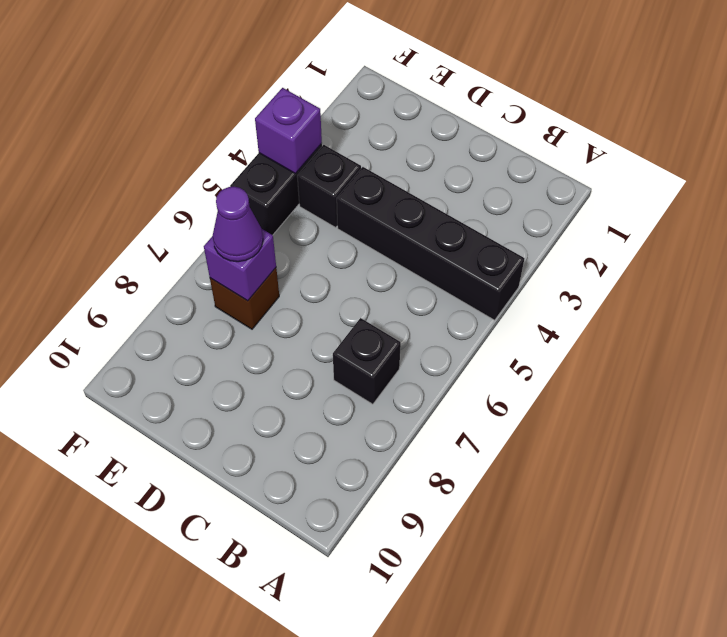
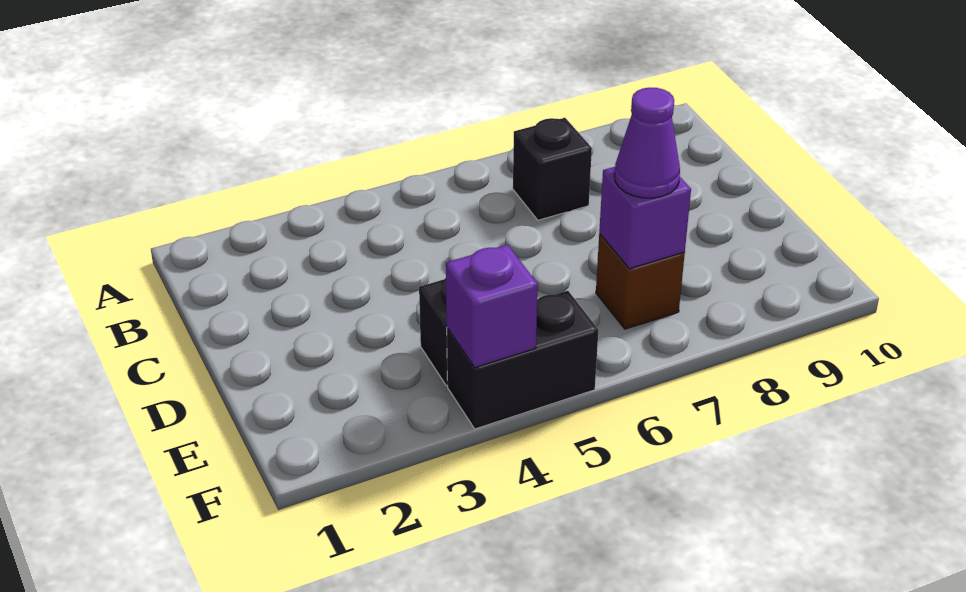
black 1x4 brick [337,167,524,320] -> none

